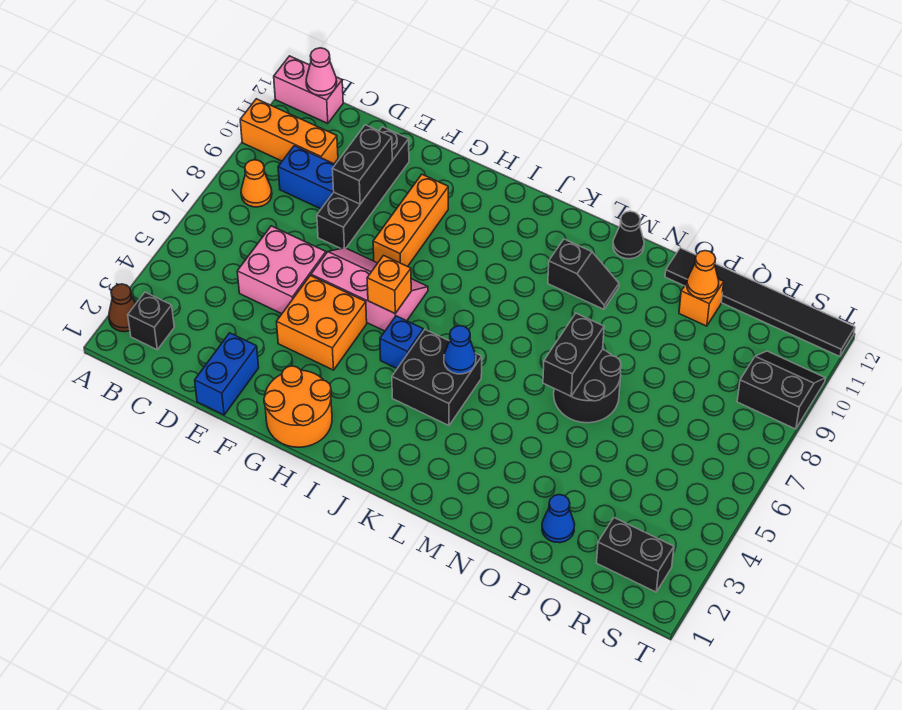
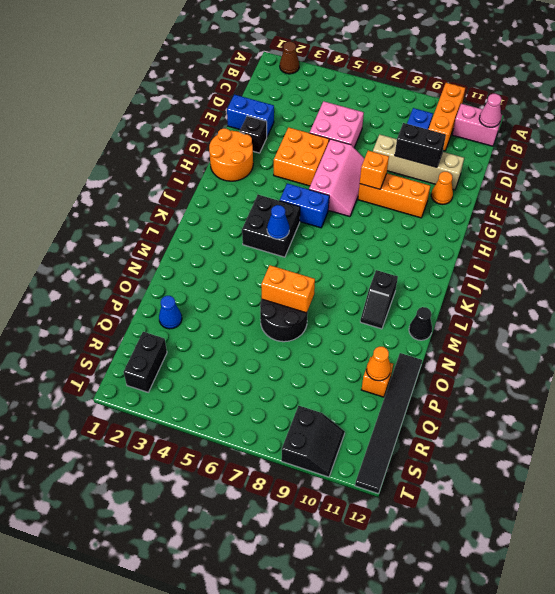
pink 1x2 brick [274,56,343,124] -> pink 1x2 brick turned to [452,104,502,146]
black 1x1 brick [128,292,174,350] -> black 1x1 brick moved to [240,116,267,153]
orange 1x1 cone [241,160,272,207] -> orange 1x1 cone moved to [431,172,453,205]
black 1x4 brick [317,127,409,249] -> tan 1x4 brick [373,134,464,190]
orange 1x1 brick [367,255,411,313] -> orange 1x1 brick moved to [360,151,389,189]
blue 1x1 brick [380,316,423,368] -> blue 1x2 brick [280,183,329,228]
black 1x2 brick [543,313,604,396] -> orange 1x2 brick [261,265,315,313]

